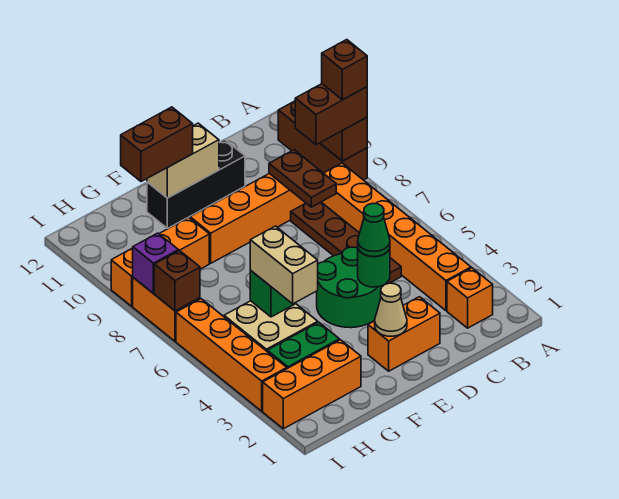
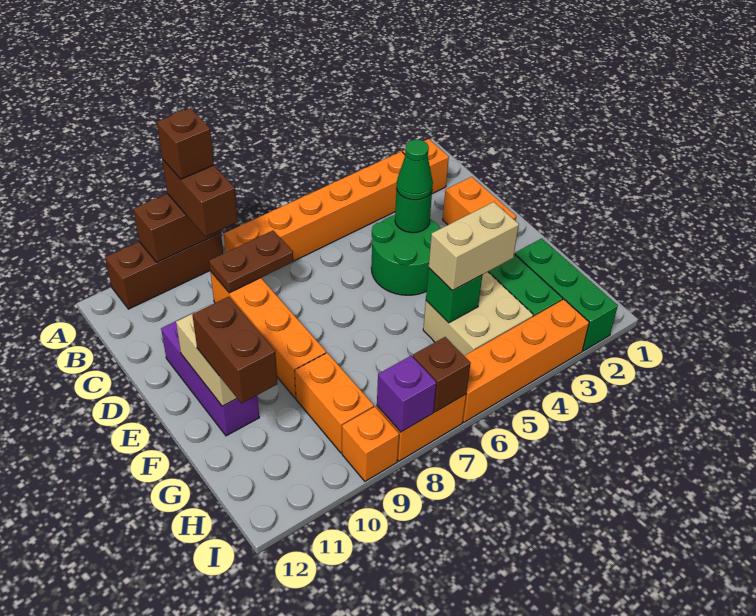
brown 1x4 plate [291,202,401,286] -> none
black 1x3 brick [147,139,245,228] -> purple 1x3 brick [161,312,259,436]
tan 1x1 cone [375,283,407,336] -> none
orange 1x3 brick [263,340,361,429] -> green 1x3 brick [515,238,618,351]

